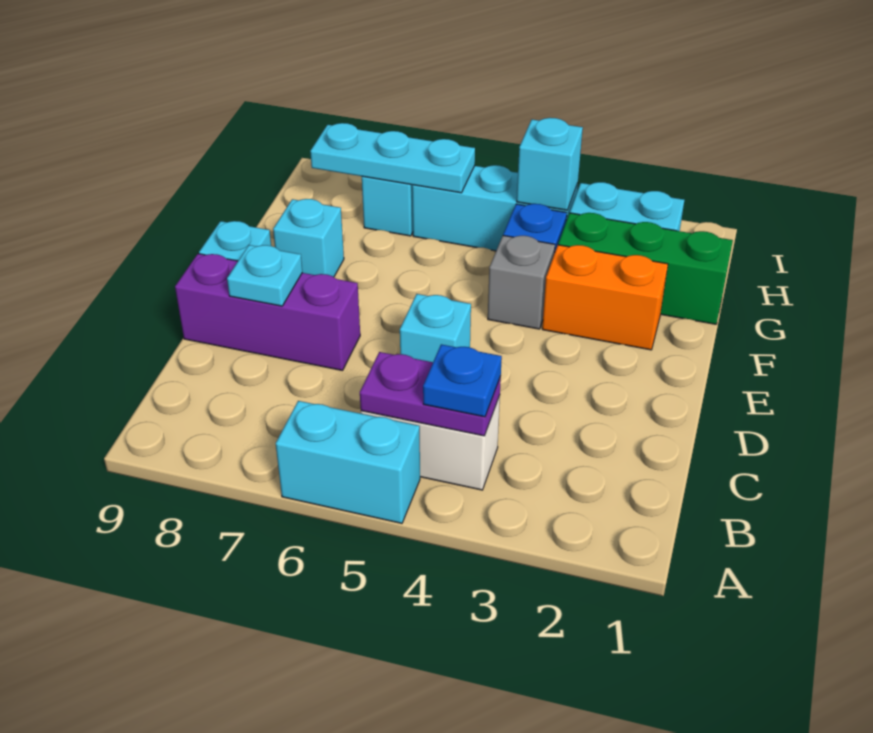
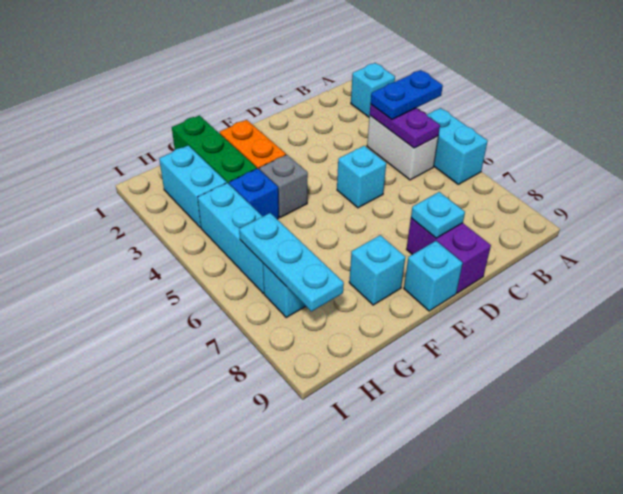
blue 1x1 plate [423,344,502,417] -> blue 1x2 plate [370,70,443,119]
purple 1x3 brick [175,254,360,371] -> purple 1x2 brick [406,218,491,293]
cyan 1x1 brick [517,118,583,210] -> cyan 1x1 brick moved to [351,63,395,117]

